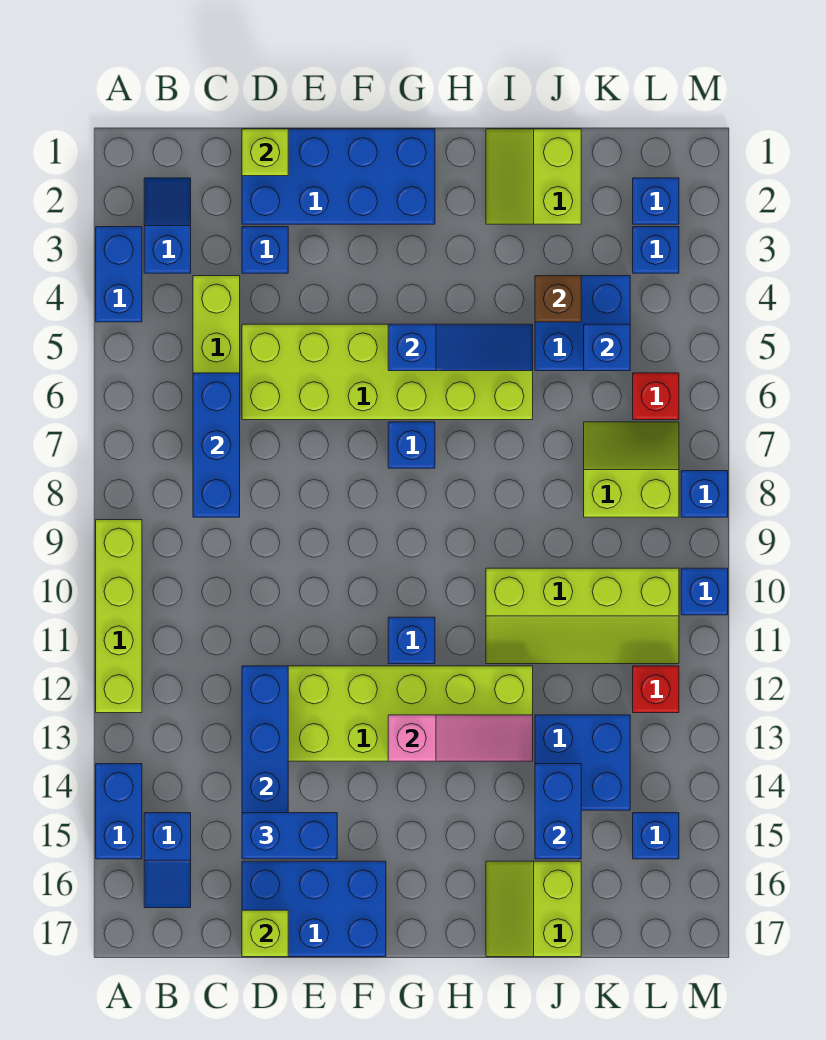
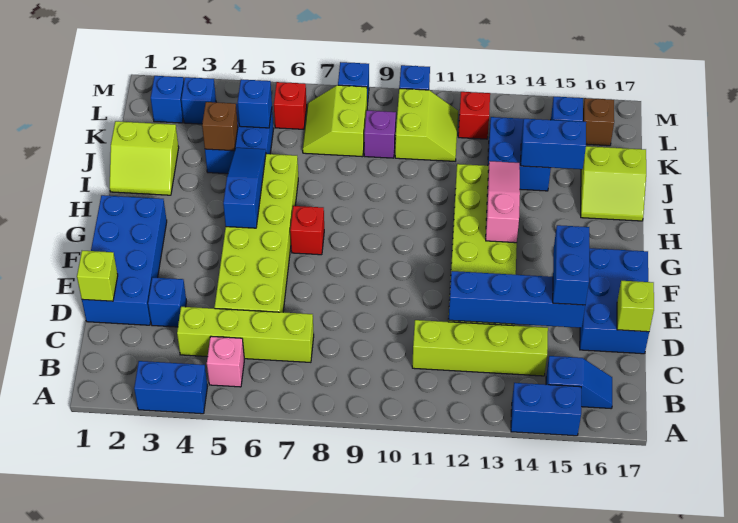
lime 1x4 brick [96,520,142,713] -> lime 1x4 brick moved to [412,320,548,376]
blue 1x2 slope [144,178,191,273] -> none
none -> pink 1x1 brick [207,336,244,387]
blue 1x3 brick [193,373,240,517] -> none
blue 1x1 brick [388,422,435,468] -> red 1x1 brick [290,206,324,255]
blue 1x1 brick [388,617,435,664] -> none
lime 2x4 slope [486,568,679,664] -> lime 2x2 slope [395,88,458,161]
none -> purple 1x1 brick [364,111,396,158]
none -> brown 1x1 brick [583,98,614,146]

